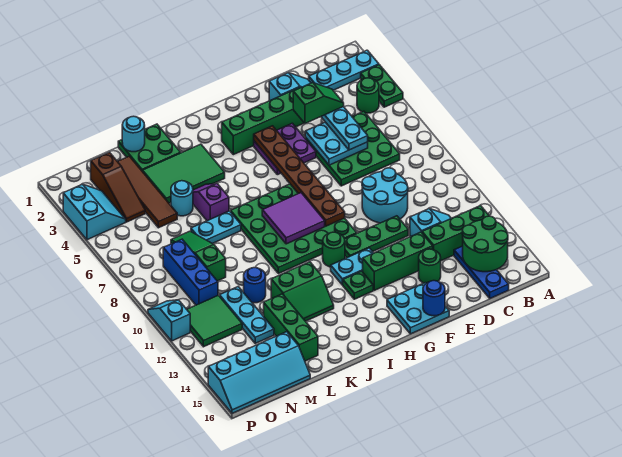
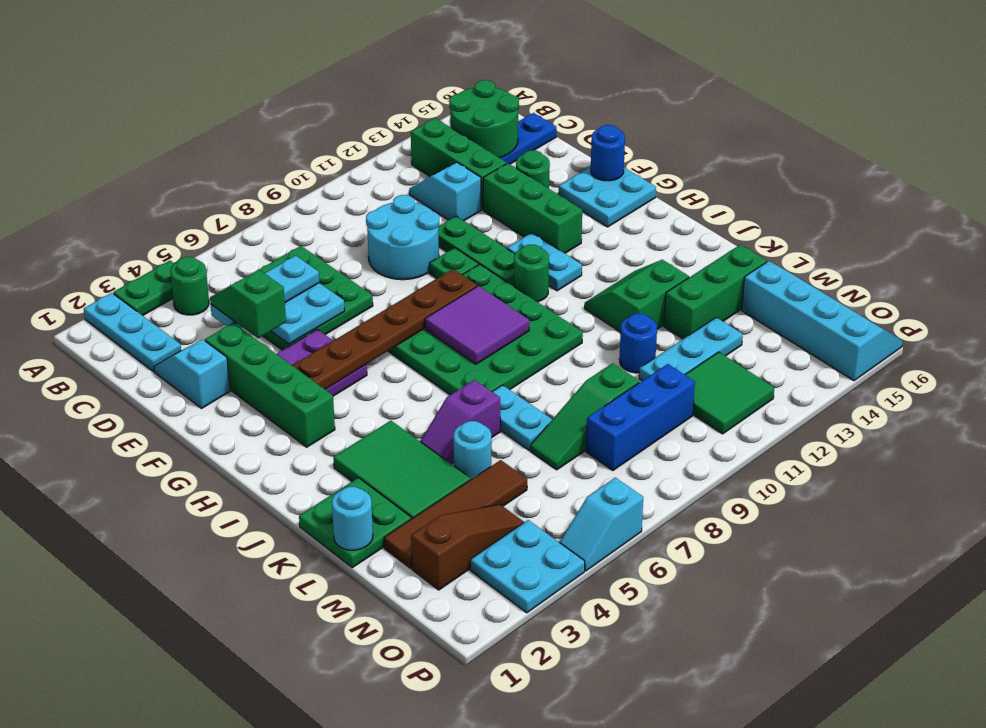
green 1x1 plate [343,271,373,299] -> green 1x1 plate moved to [429,248,479,278]
green 2x2 slope [271,262,334,321] -> green 2x2 slope turned to [585,260,689,332]
cyan 2x2 slope [63,184,126,240] -> cyan 2x2 plate [470,520,585,613]
cyan 1x2 slope [148,300,190,341] -> cyan 1x2 slope moved to [560,477,643,571]

